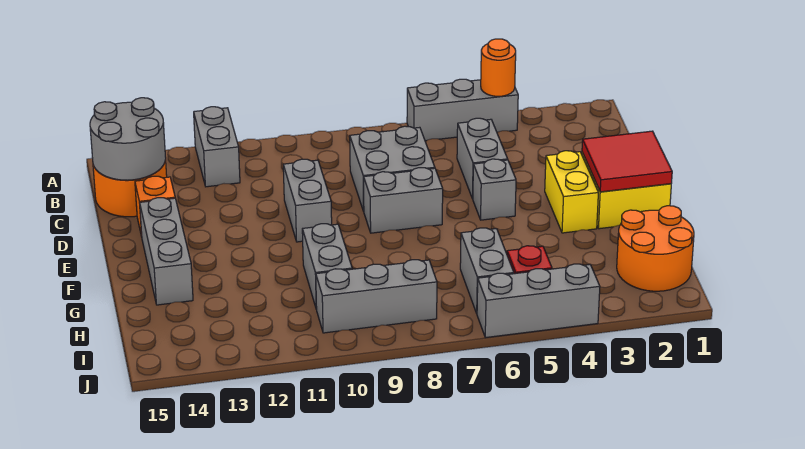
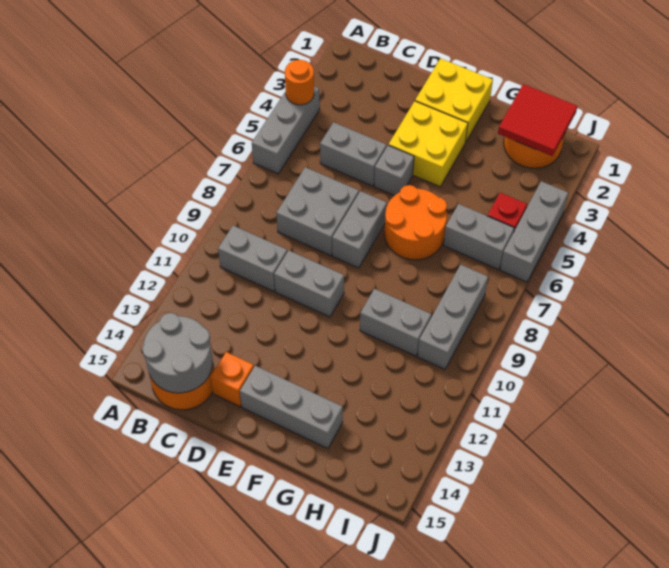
grey 1x2 brick [194,107,240,187] -> grey 1x2 brick moved to [218,226,287,291]
red 2x2 tile [582,131,672,192] -> red 2x2 tile moved to [498,84,577,156]
yellow 1x2 brick [545,151,598,233] -> yellow 2x2 brick [389,101,468,187]
none -> orange 2x2 round brick [384,185,447,260]

